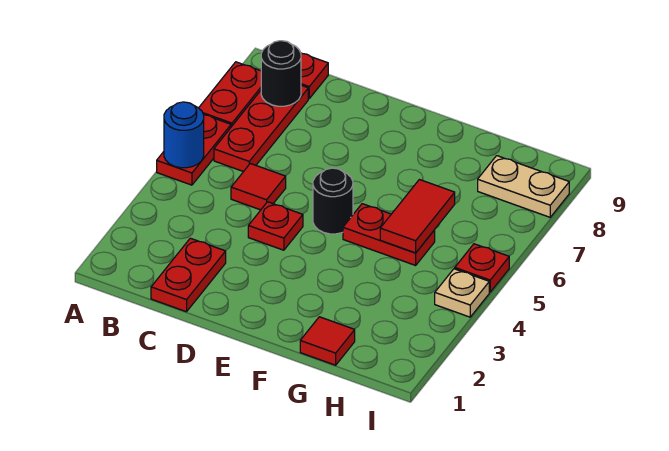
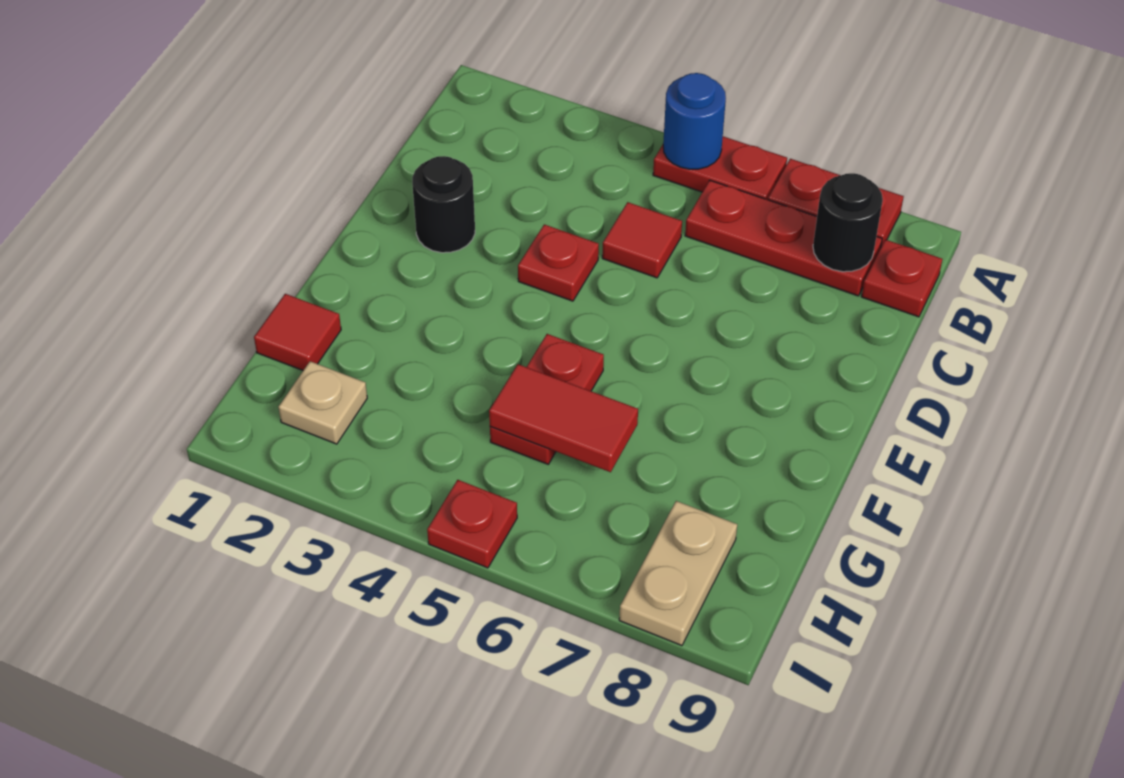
red 1x2 plate [151,238,226,312] -> none
black 1x1 round brick [313,168,353,234] -> black 1x1 round brick moved to [412,156,475,253]
tan 1x1 plate [435,269,489,317] -> tan 1x1 plate moved to [278,361,367,444]

